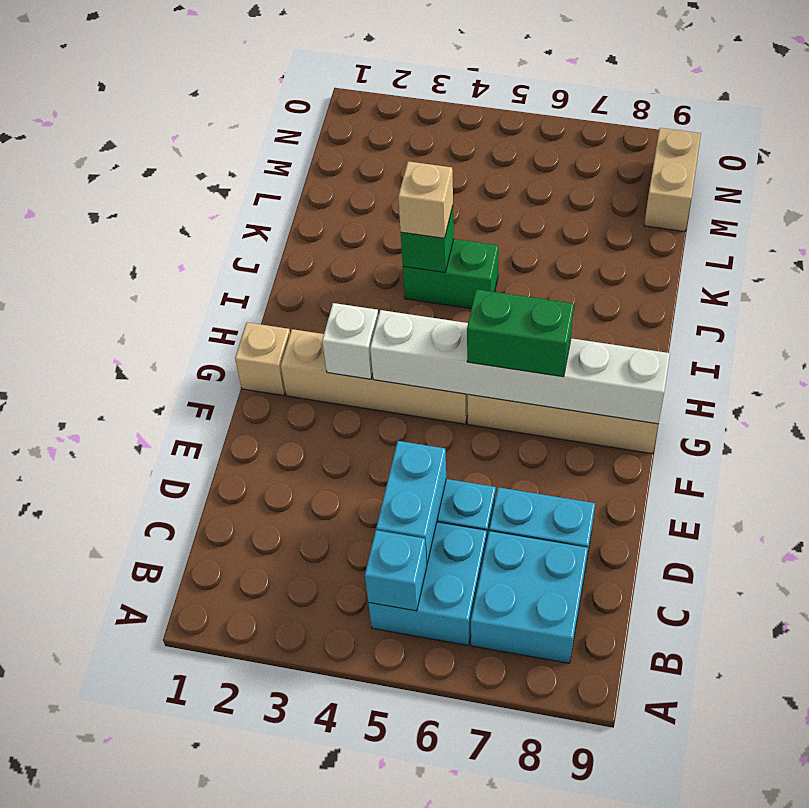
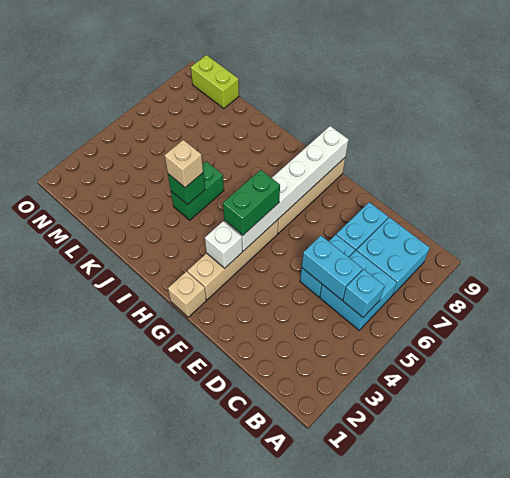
green 1x2 brick [467,289,574,377] -> green 1x2 brick moved to [223,170,280,235]
tan 1x2 brick [644,128,701,232] -> lime 1x2 brick [191,55,239,108]

